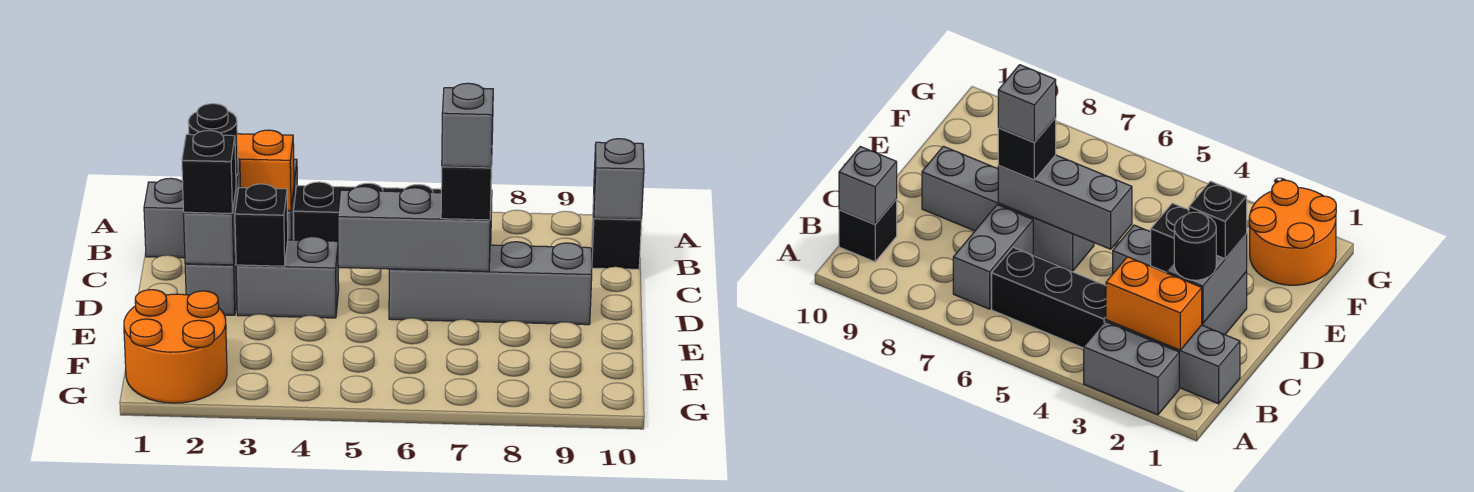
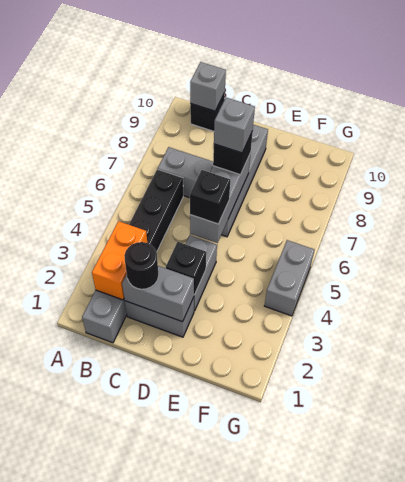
grey 1x2 brick [1084,322,1179,415] -> grey 1x2 brick moved to [264,240,314,316]
black 1x1 brick [182,130,236,213] -> black 1x1 brick moved to [190,170,230,224]
orange 2x2 round brick [124,290,227,403] -> none

